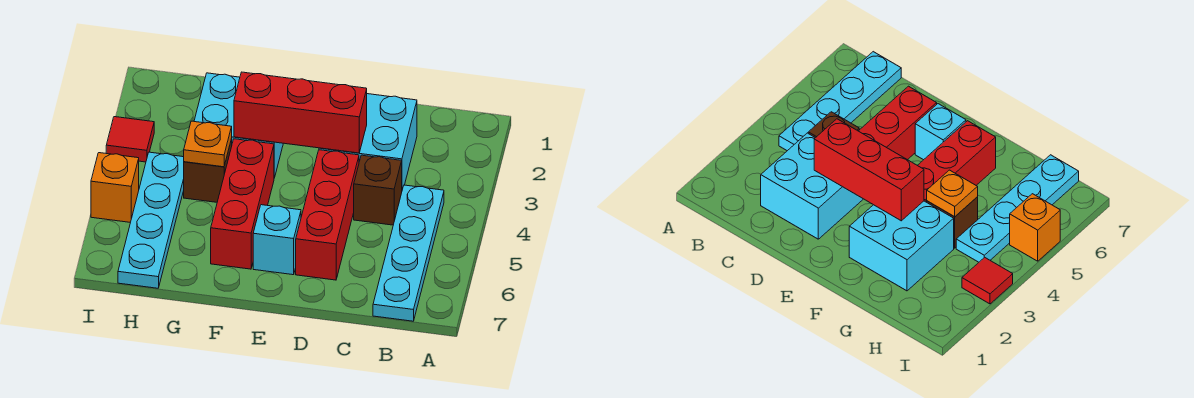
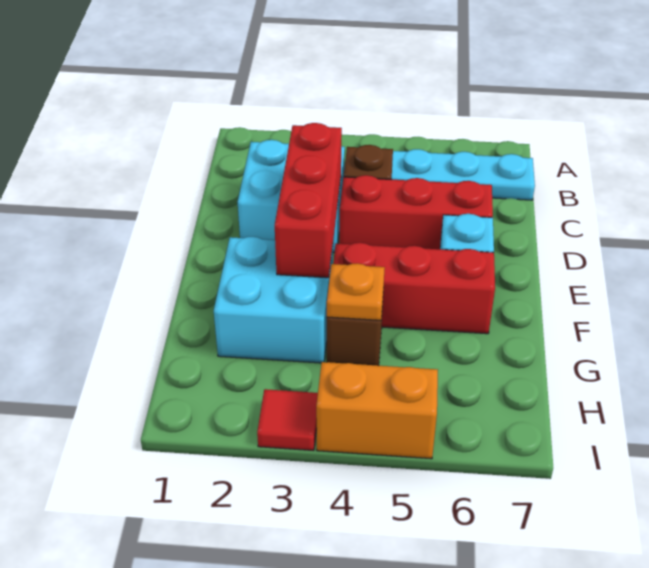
cyan 1x4 plate [118,152,184,288] -> none
orange 1x1 brick [91,153,139,222] -> orange 1x2 brick [316,362,438,459]

